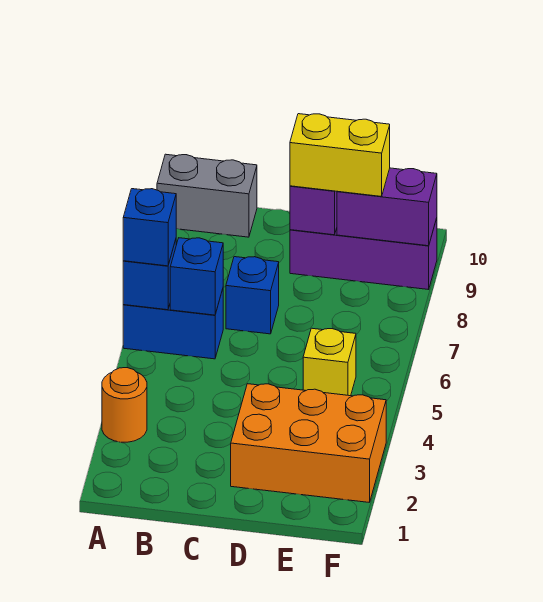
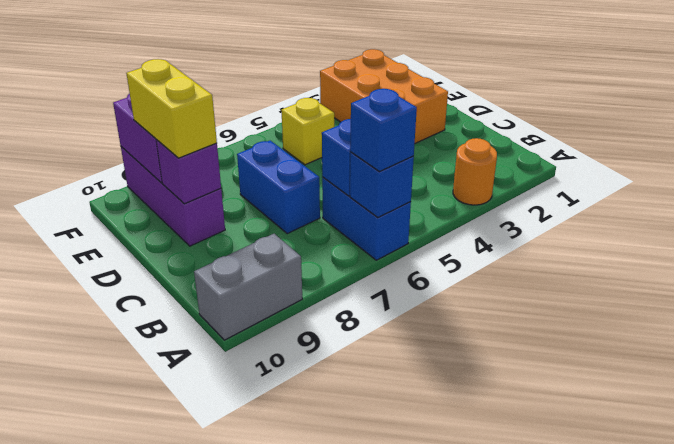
grey 1x2 brick [157,154,257,237] -> grey 1x2 brick turned to [194,234,302,340]
blue 1x1 brick [226,257,279,334] -> blue 1x2 brick [237,141,320,234]

